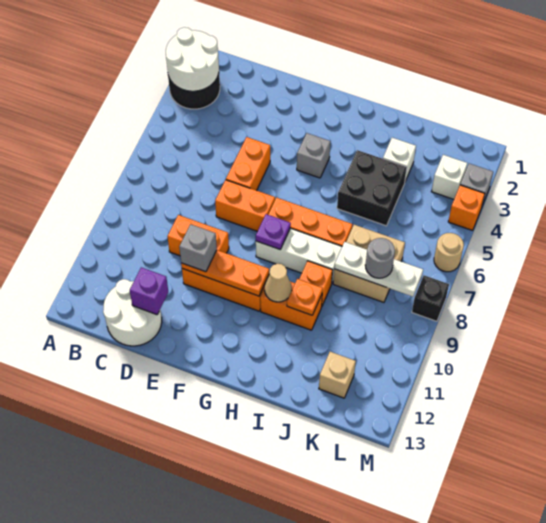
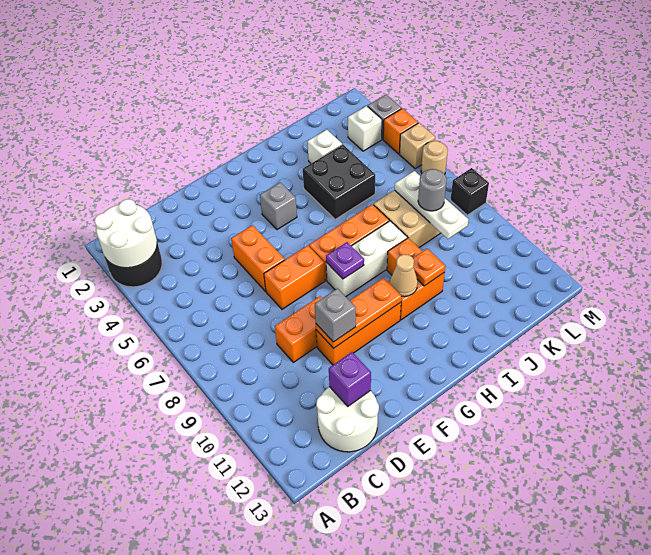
white 1x3 plate [334,242,423,297] -> white 1x3 plate turned to [394,171,468,239]
tan 1x1 brick [319,352,356,398] -> tan 1x1 brick moved to [399,123,435,169]

